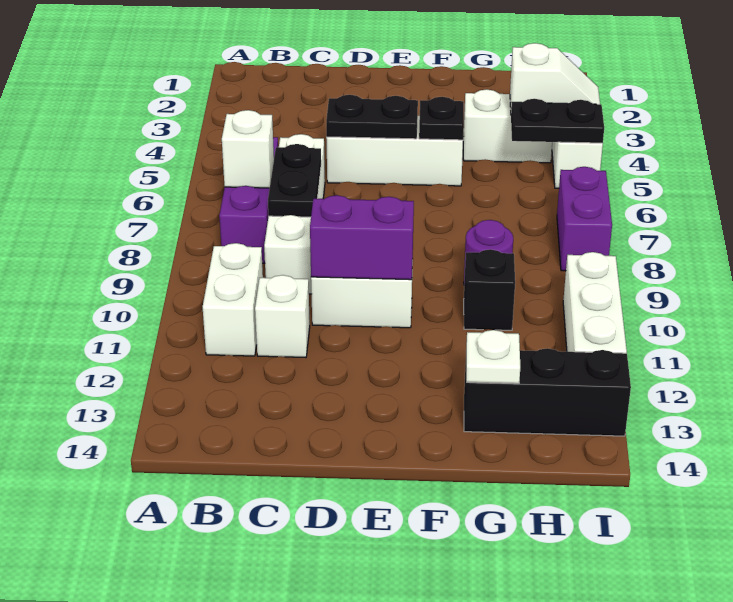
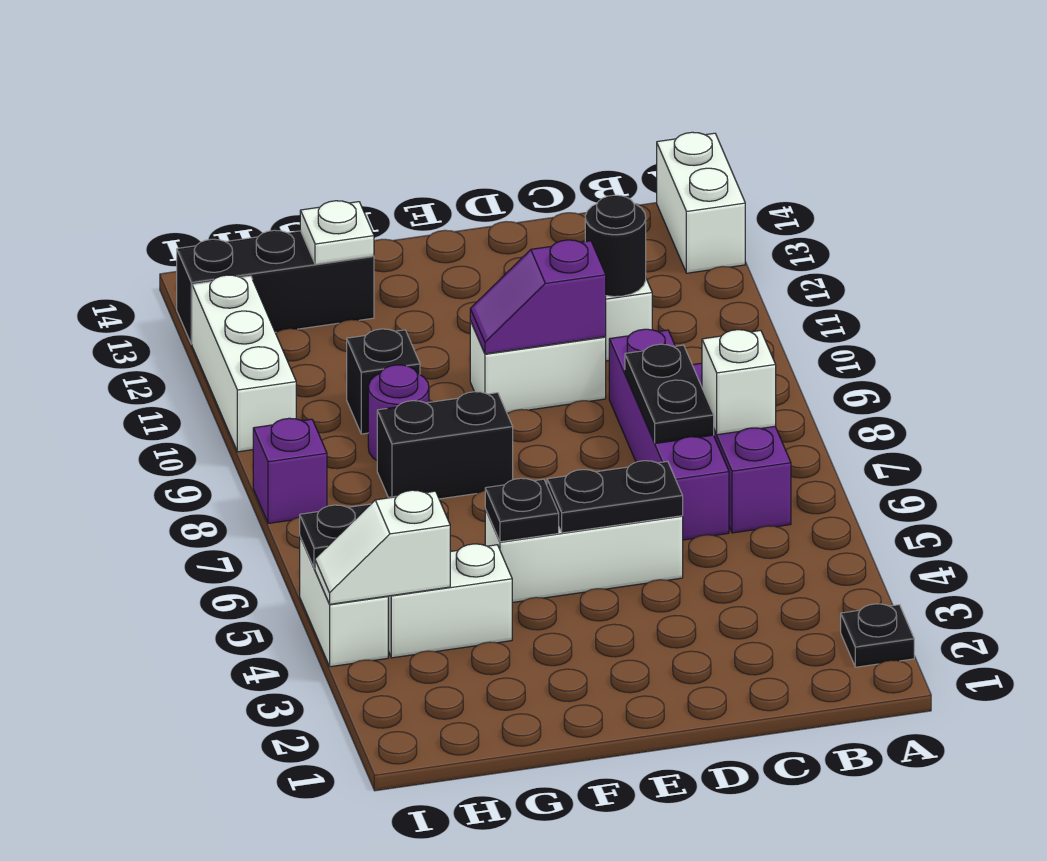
none -> black 1x1 plate [841,604,914,667]
white 1x2 brick [203,243,263,356] -> white 1x2 brick moved to [657,132,745,273]
white 1x4 brick [264,134,325,294] -> purple 1x4 brick [609,329,729,540]
none -> black 1x1 round brick [585,195,646,297]
purple 1x2 brick [310,195,414,280] -> purple 1x2 slope [470,240,606,354]
none -> black 1x2 brick [377,392,513,499]
purple 1x2 brick [557,167,612,271] -> purple 1x1 brick [253,418,327,523]

